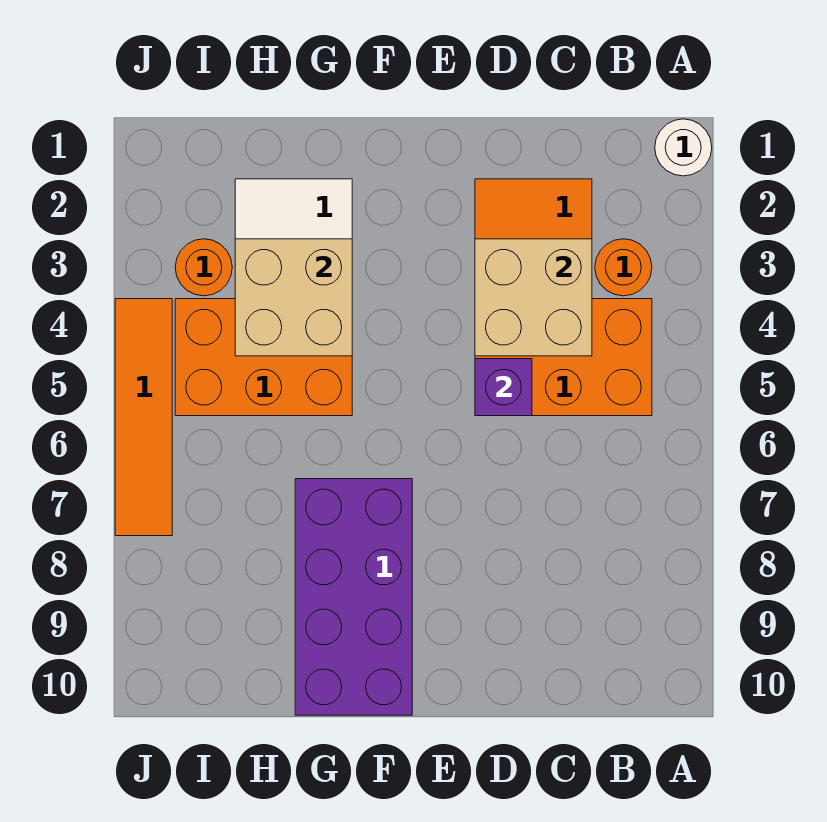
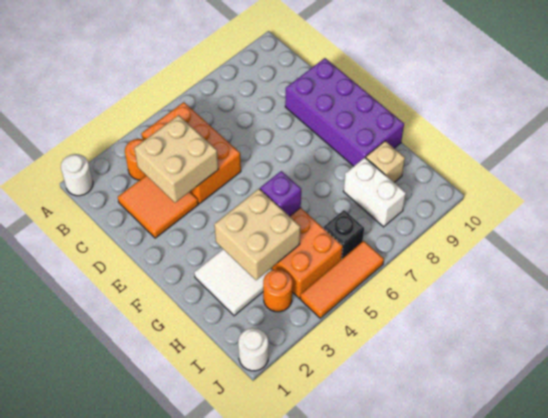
purple 1x1 brick [475,359,532,416] -> purple 1x1 brick moved to [260,171,301,216]
purple 2x4 brick [295,479,412,715] -> purple 2x4 brick turned to [285,58,404,166]
none -> white 1x2 brick [343,158,406,227]
none -> tan 1x1 brick [366,141,405,182]
none -> black 1x1 brick [324,210,364,259]
none -> white 1x1 round brick [238,328,268,371]
orange 1x4 tile [115,299,172,536] -> orange 1x3 tile [300,241,384,318]

